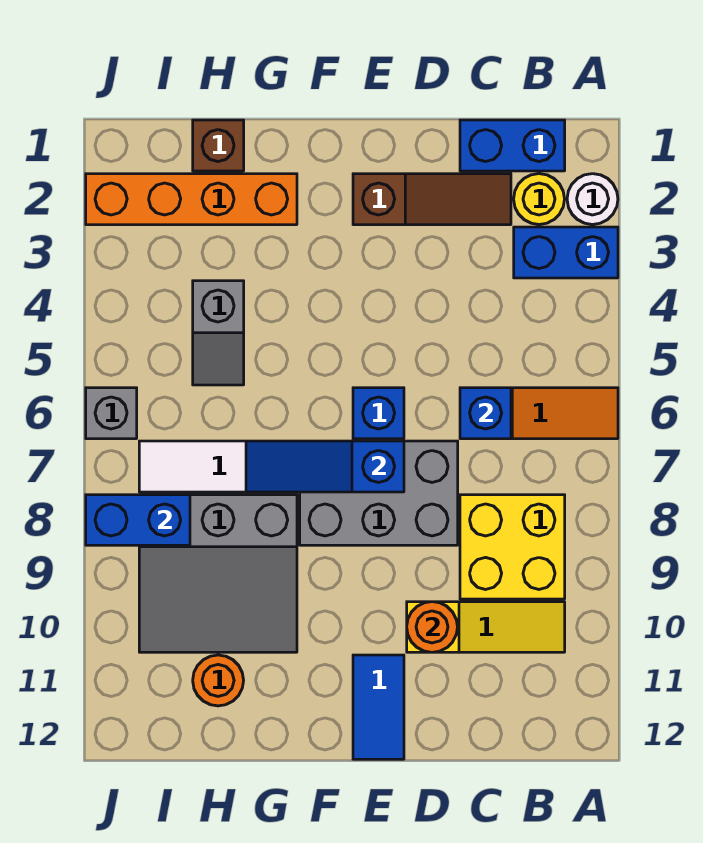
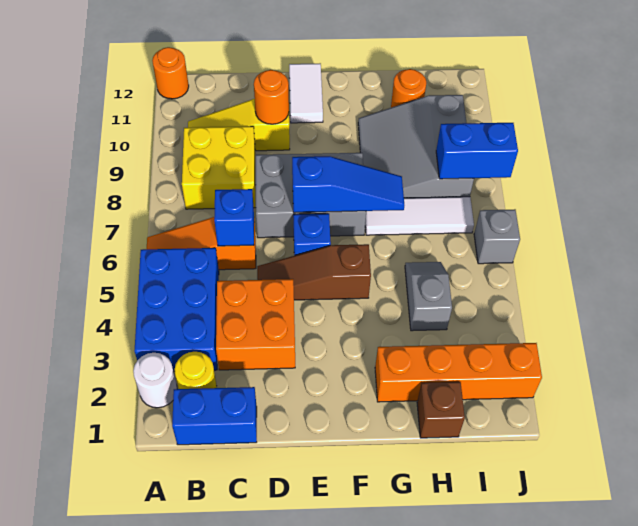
blue 1x2 brick [514,227,618,278] -> blue 2x3 brick [134,248,219,371]
none -> orange 1x1 round brick [152,47,189,99]
brown 1x3 slope [353,174,511,225] -> brown 1x3 slope moved to [257,244,371,300]
none -> orange 2x2 brick [216,279,295,370]
blue 1x2 tile [353,655,404,759] -> white 1x2 tile [289,64,323,123]
grey 3x3 slope [139,495,297,652] -> grey 3x3 slope turned to [358,95,474,198]

